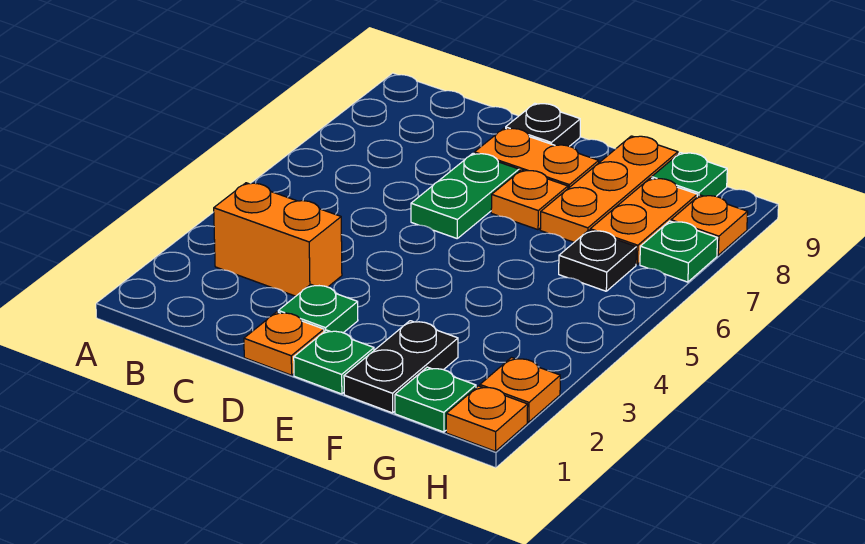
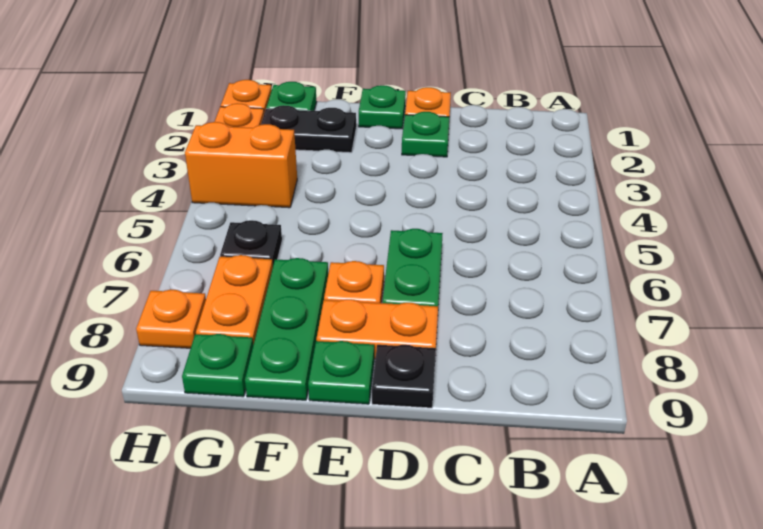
orange 1x2 brick [214,183,342,296] -> orange 1x2 brick moved to [185,122,297,208]
black 1x2 plate [344,321,458,413] -> black 1x2 plate turned to [261,105,356,153]
orange 1x3 plate [540,136,678,242] -> green 1x3 plate [245,258,328,400]
green 1x1 plate [640,221,717,282] -> green 1x1 plate moved to [308,341,374,404]

